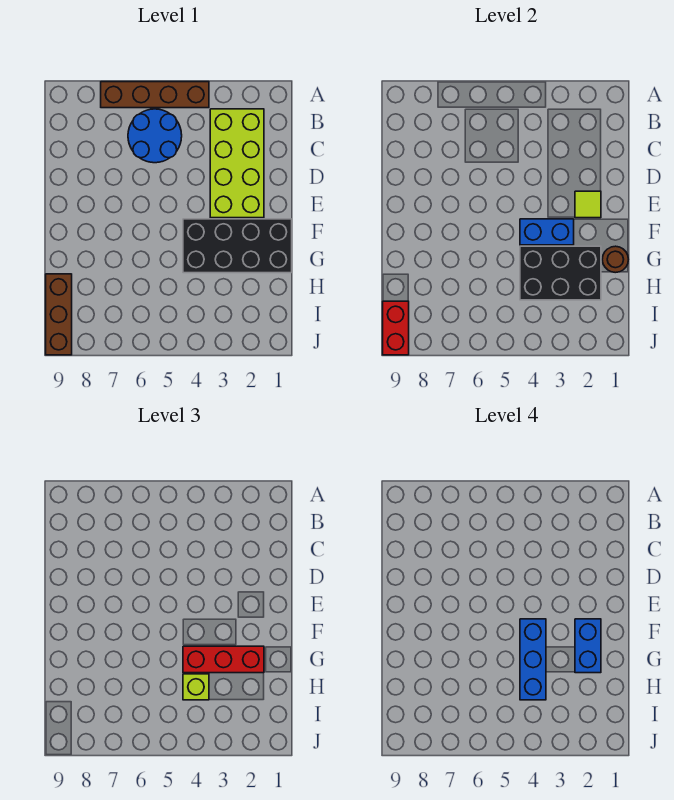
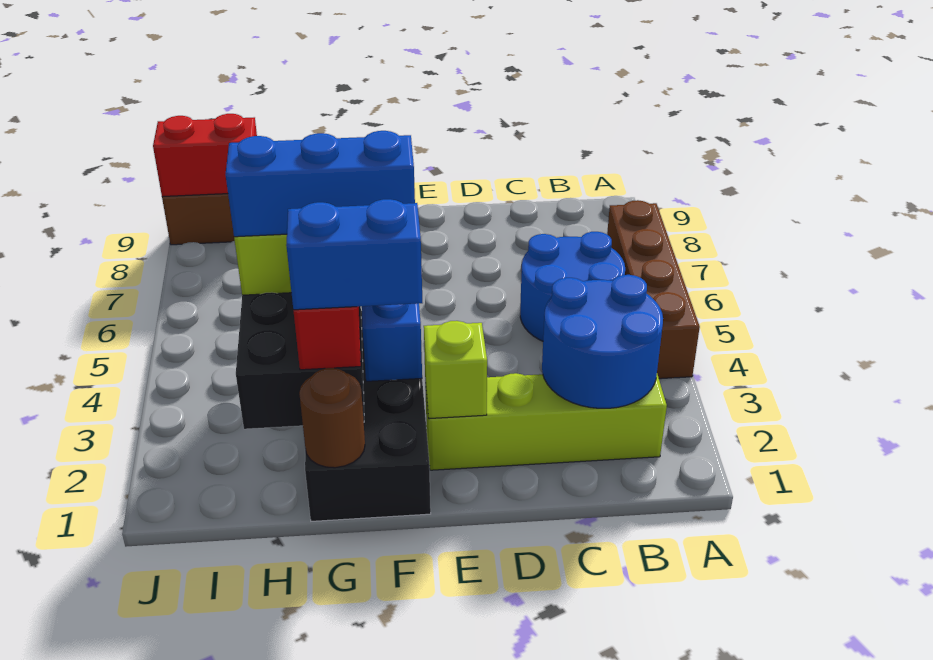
lime 2x4 brick [210,109,264,218] -> lime 1x4 brick [425,373,667,470]
none -> blue 2x2 round brick [542,275,663,408]
lime 1x1 tile [575,191,601,218] -> lime 1x1 brick [424,321,487,419]

